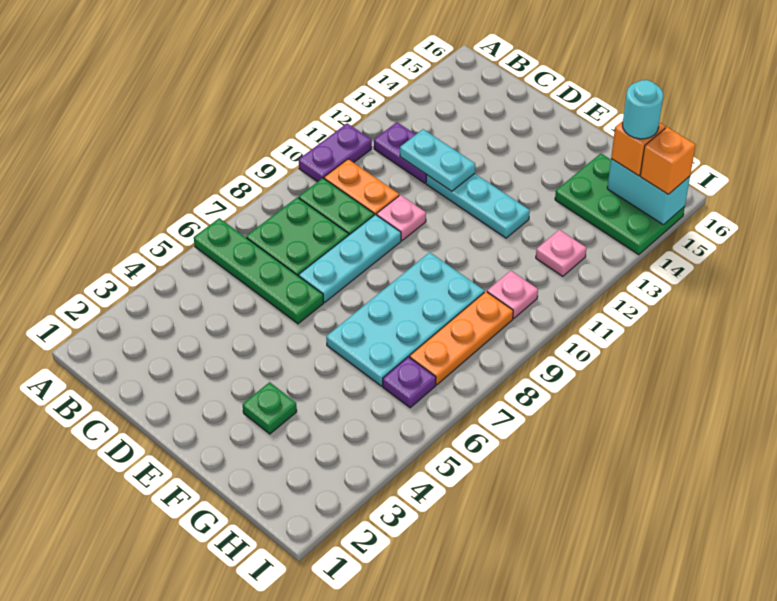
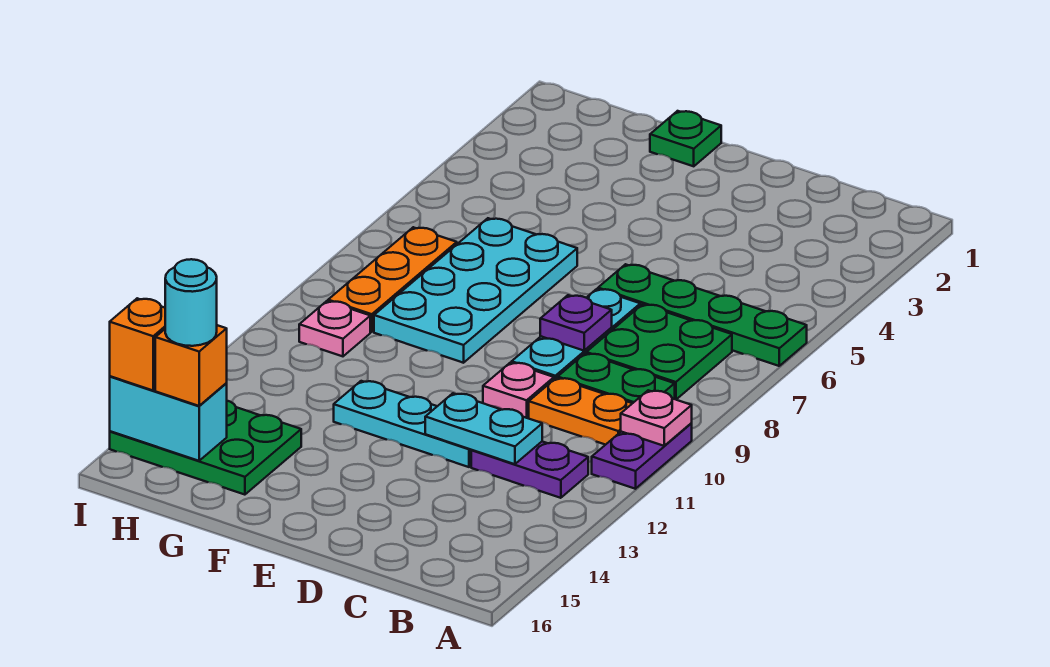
green 1x1 plate [243,382,297,434] -> green 1x1 plate moved to [650,111,721,166]
purple 1x1 plate [383,357,436,408] -> purple 1x1 plate moved to [540,295,612,351]
pink 1x1 plate [536,230,586,276] -> pink 1x1 plate moved to [621,390,692,446]

